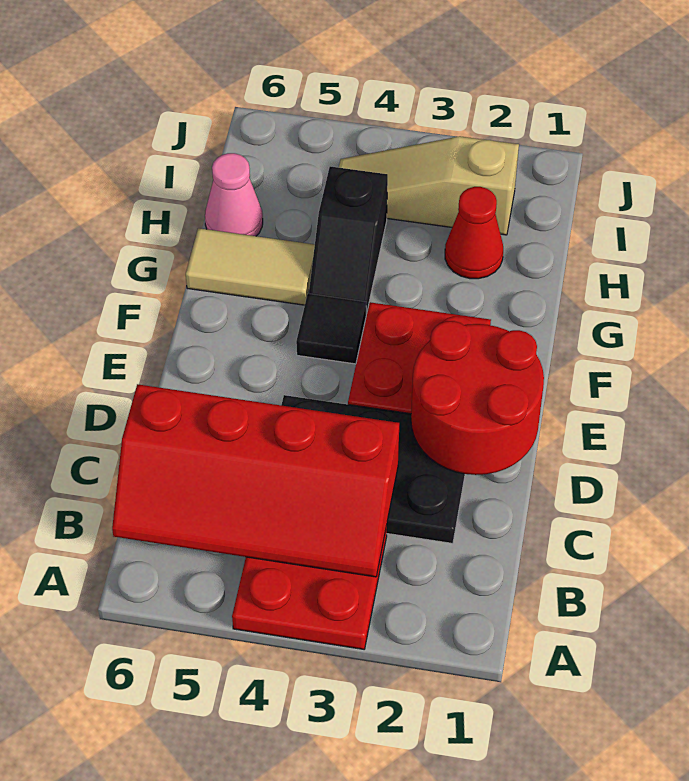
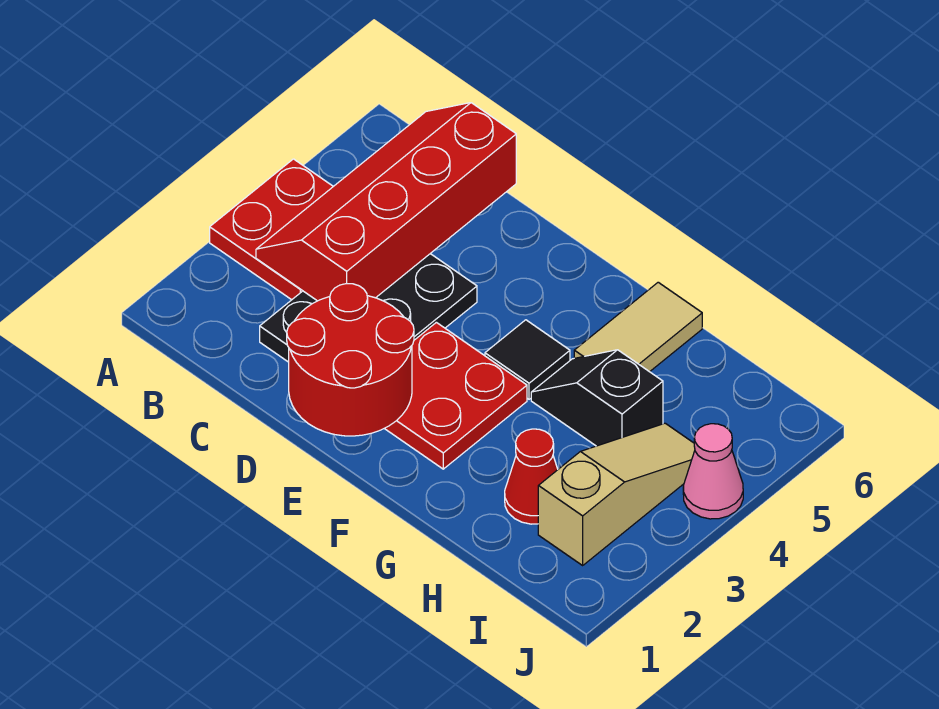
pink 1x1 cone [205,153,263,236] -> pink 1x1 cone moved to [683,424,743,519]

